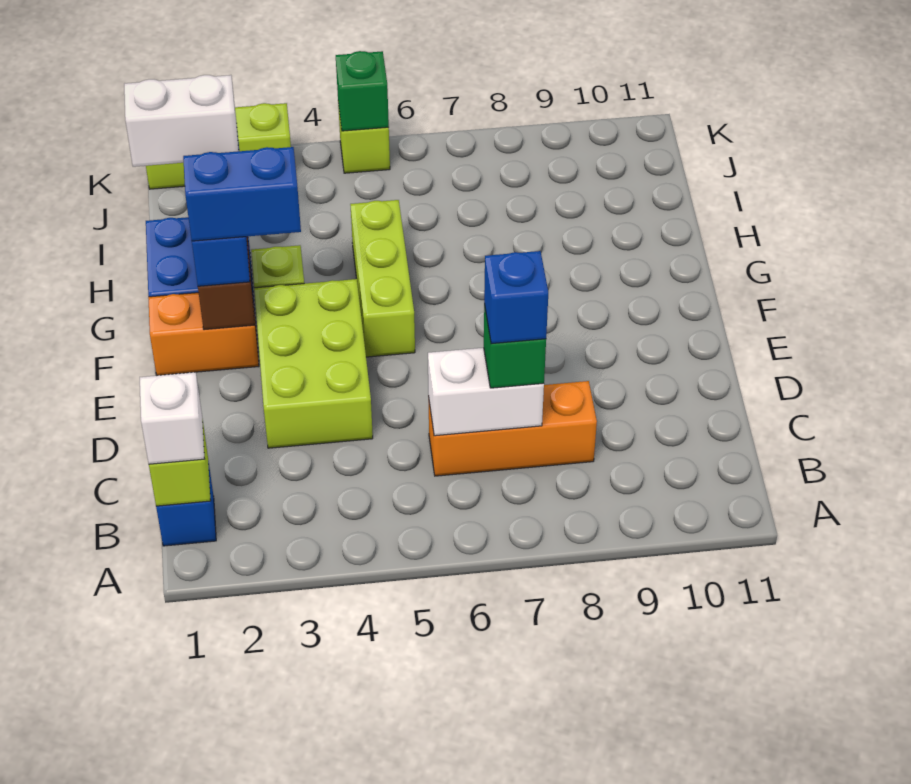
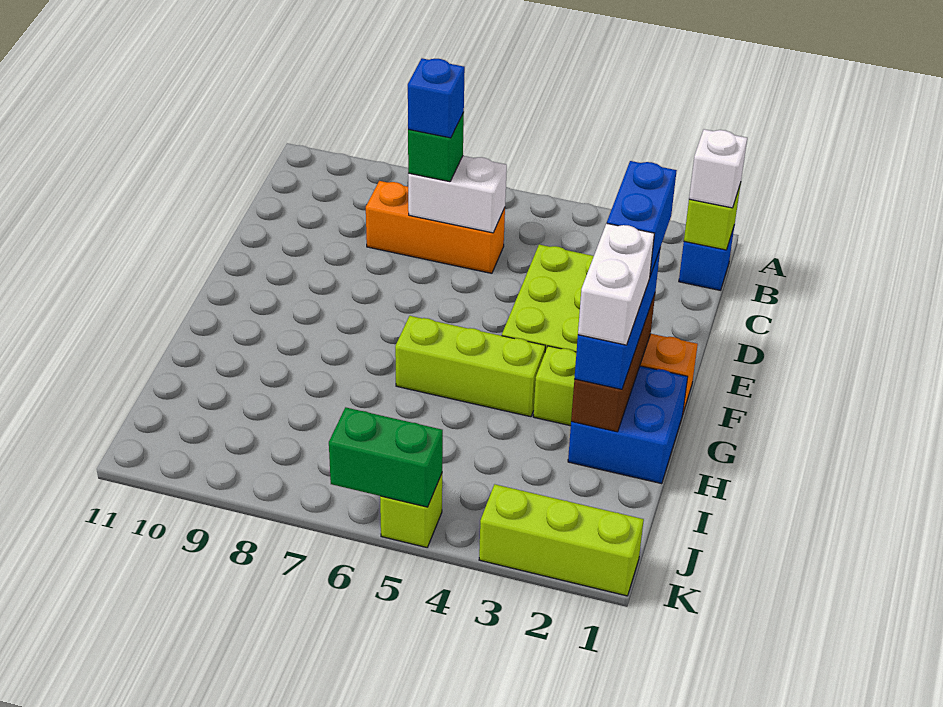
blue 1x2 brick [183,147,301,241] -> blue 1x2 brick turned to [607,161,677,276]
lime 1x3 brick [350,200,415,357] -> lime 1x3 brick turned to [395,316,545,417]
white 1x2 brick [124,75,239,167] -> white 1x2 brick turned to [578,223,654,345]
green 1x1 brick [336,51,389,131] -> green 1x2 brick [329,407,443,507]

